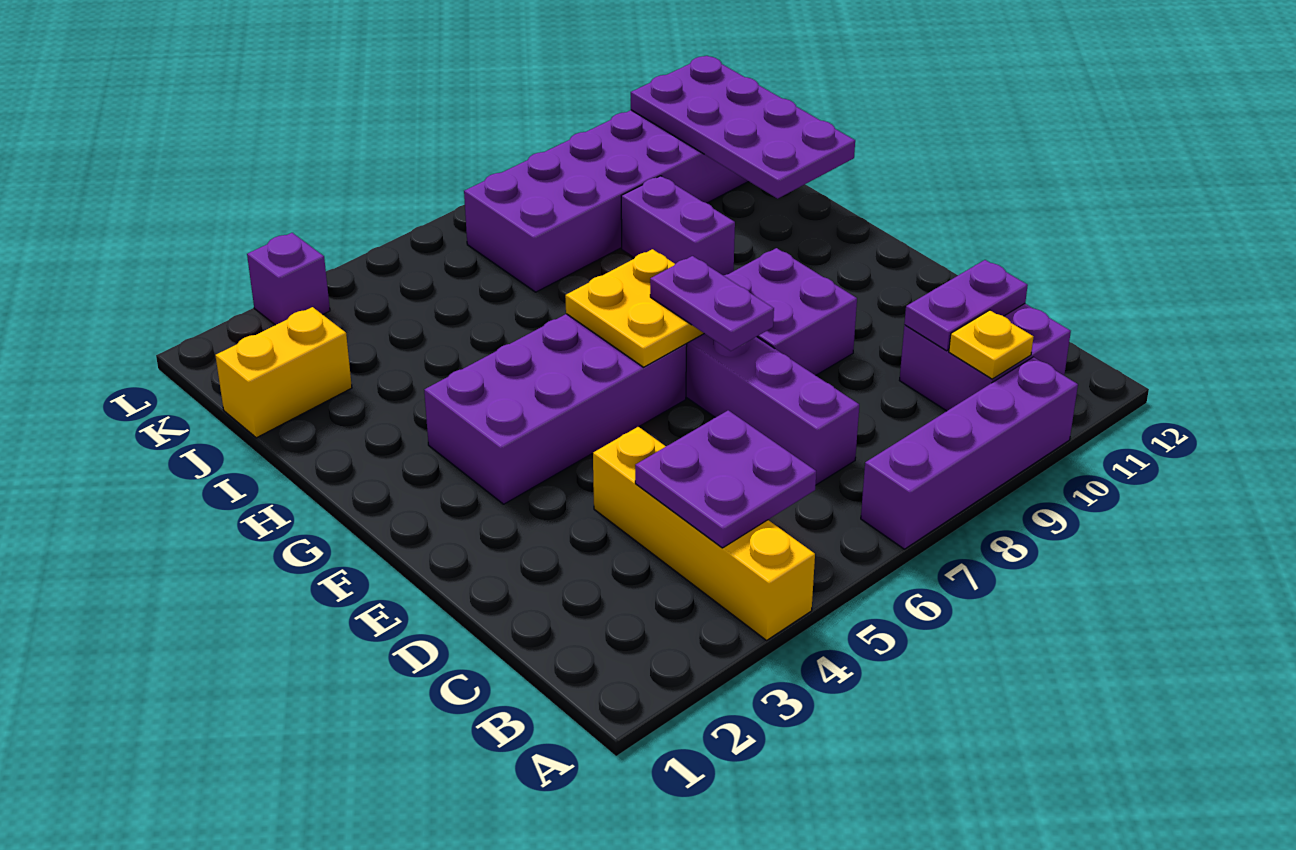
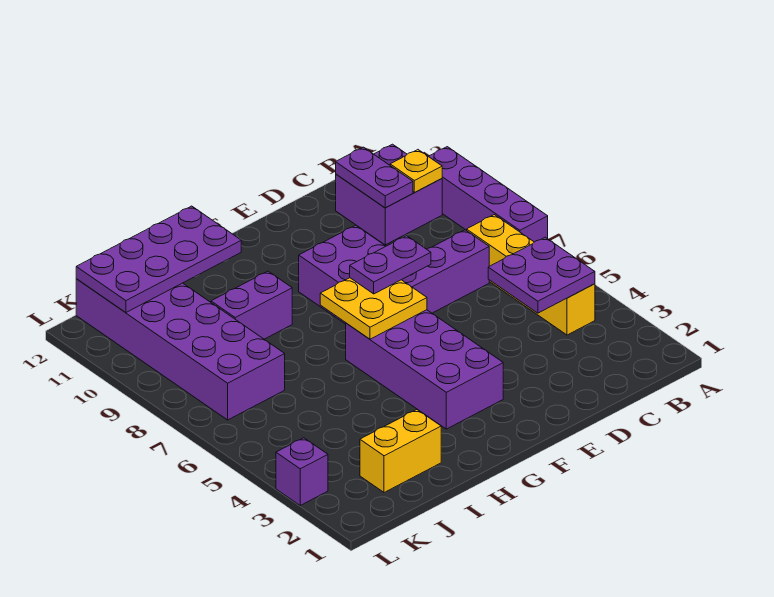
yellow 1x4 brick [593,427,815,640] -> yellow 1x4 brick turned to [466,215,595,335]
yellow 1x2 brick [215,307,352,438] -> yellow 1x2 brick turned to [360,410,441,493]

